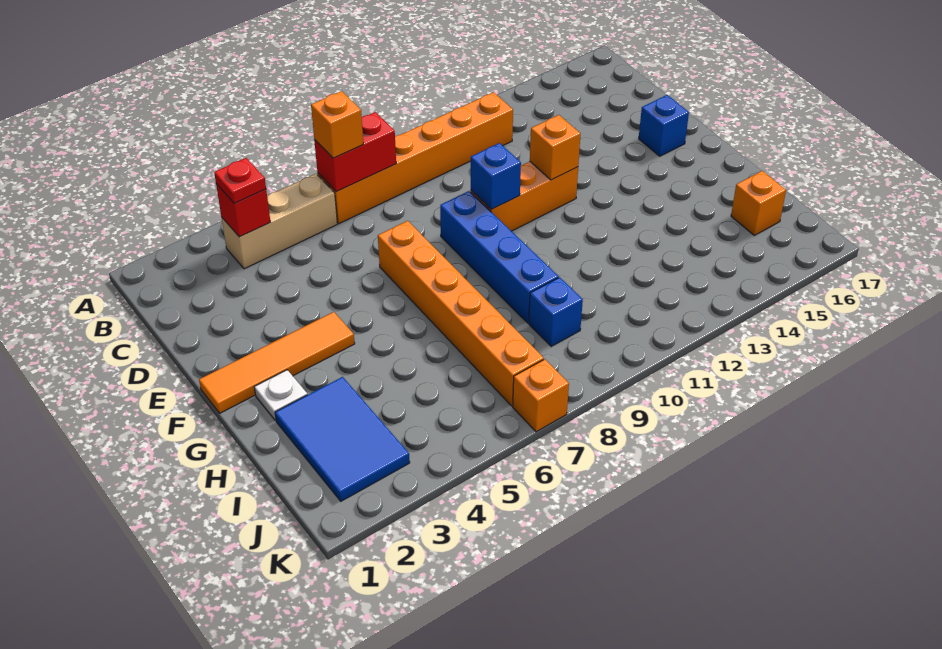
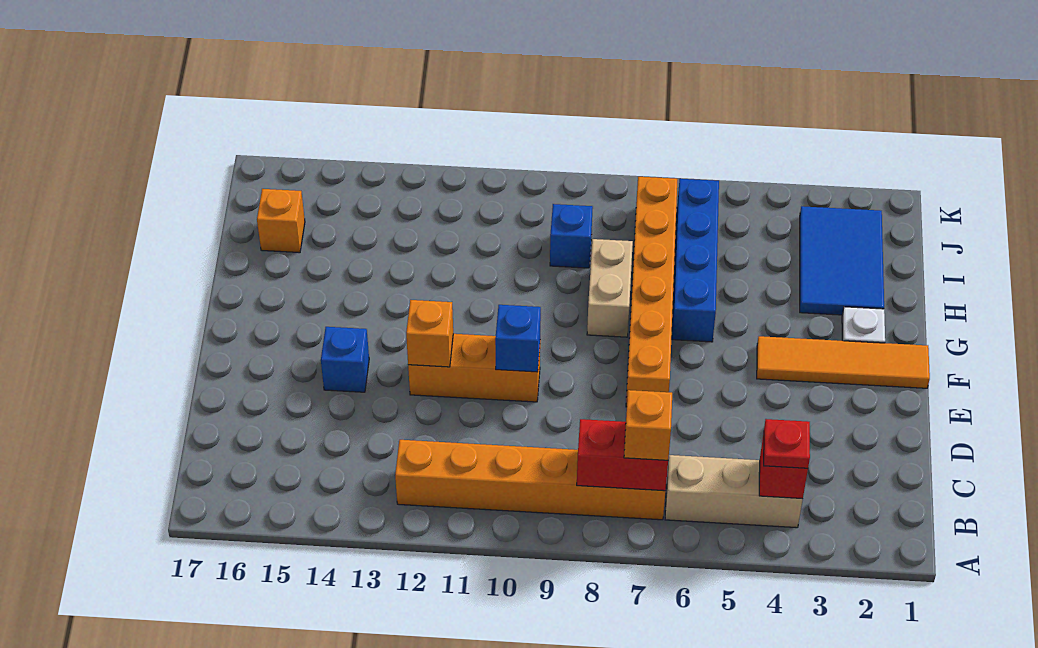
blue 1x4 brick [440,191,559,323] -> blue 1x4 brick moved to [672,179,719,342]
blue 1x1 brick [639,95,689,156] -> blue 1x1 brick moved to [321,327,369,392]
none -> tan 1x2 brick [587,239,633,337]
orange 1x1 brick [513,359,569,432] -> none

